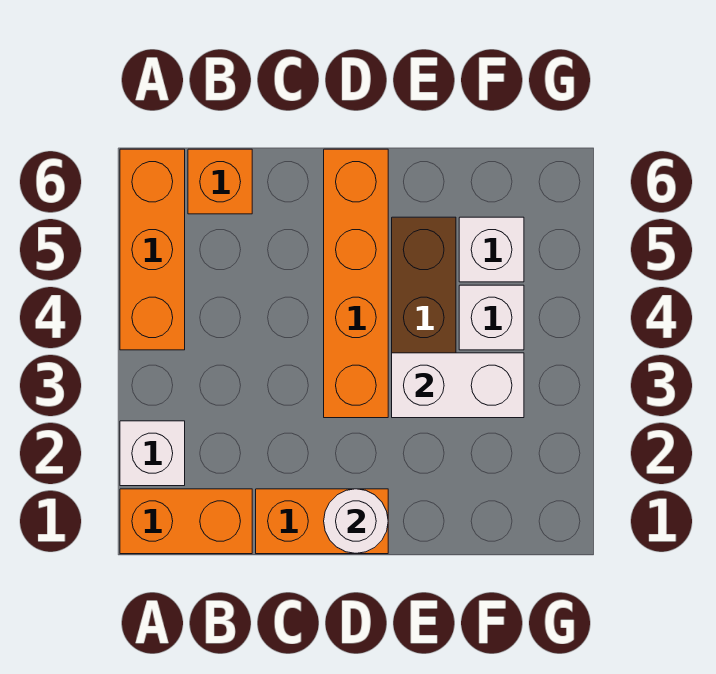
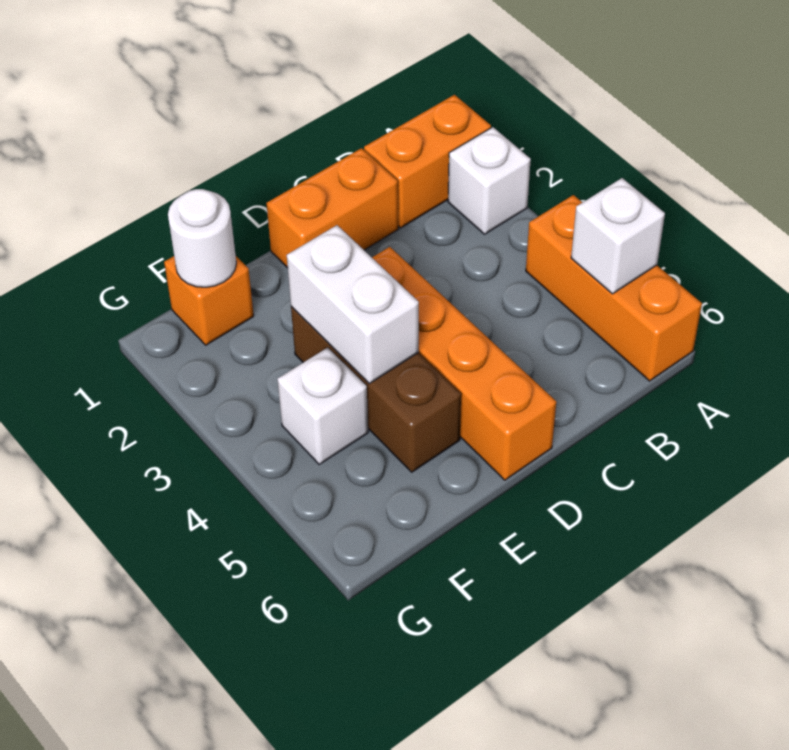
orange 1x1 brick [188,149,252,214] -> orange 1x1 brick moved to [164,256,254,345]
white 1x1 round brick [324,489,388,553] -> white 1x1 round brick moved to [168,189,236,287]
white 1x2 brick [392,353,524,418] -> white 1x2 brick turned to [287,225,419,383]
white 1x1 brick [459,217,524,282] -> white 1x1 brick moved to [571,178,665,294]

